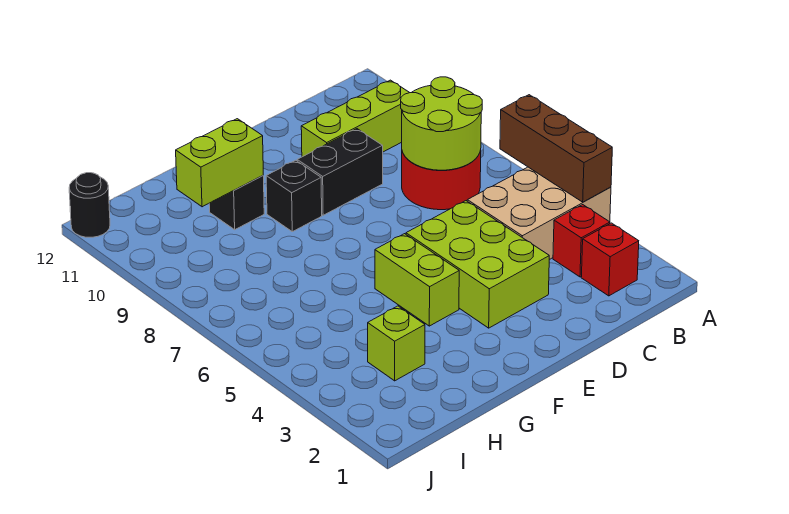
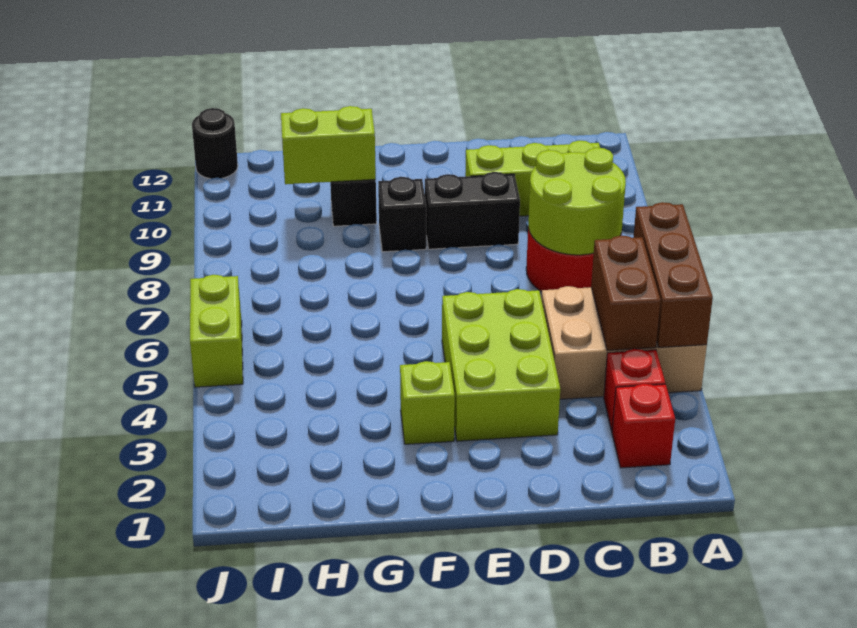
none -> brown 1x2 brick [591,235,661,351]
lime 1x2 brick [375,234,459,326] -> lime 1x2 brick moved to [190,275,243,387]
lime 1x1 brick [368,306,425,381] -> lime 1x1 brick moved to [400,361,455,444]

